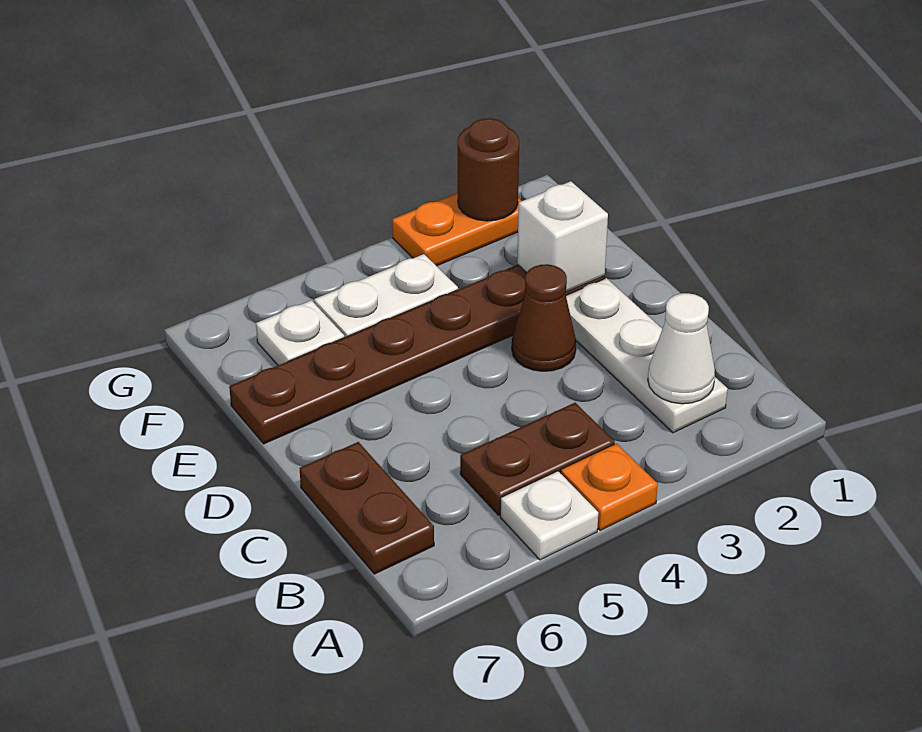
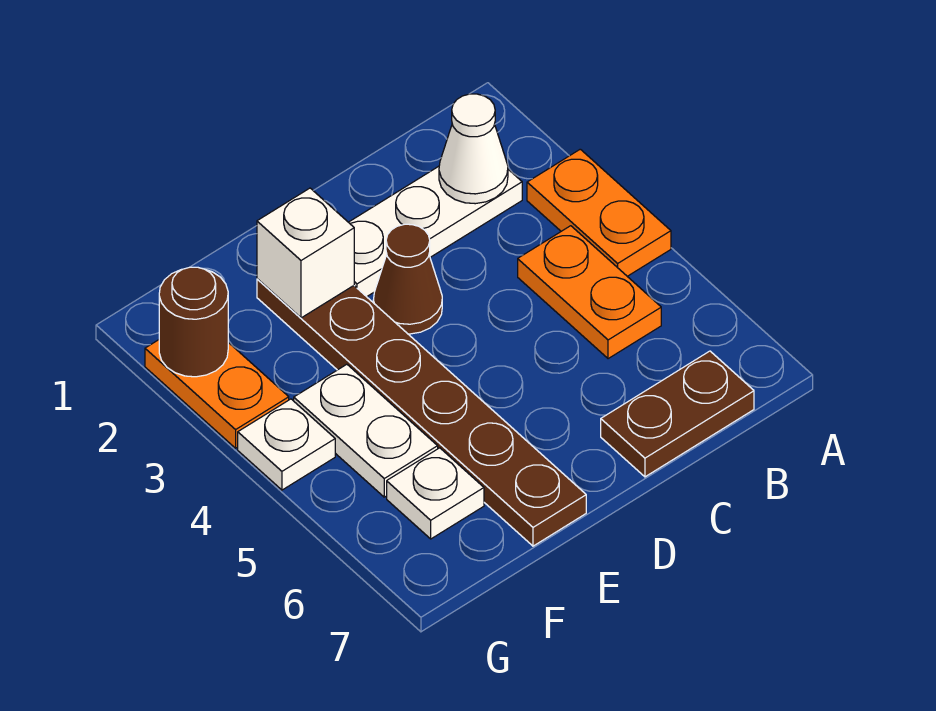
orange 1x1 plate [561,443,658,531] -> orange 1x2 plate [527,149,671,276]
white 1x1 plate [500,471,598,560] -> white 1x1 plate moved to [238,399,335,490]
brown 1x2 plate [460,403,615,515] -> orange 1x2 plate [518,226,661,359]

